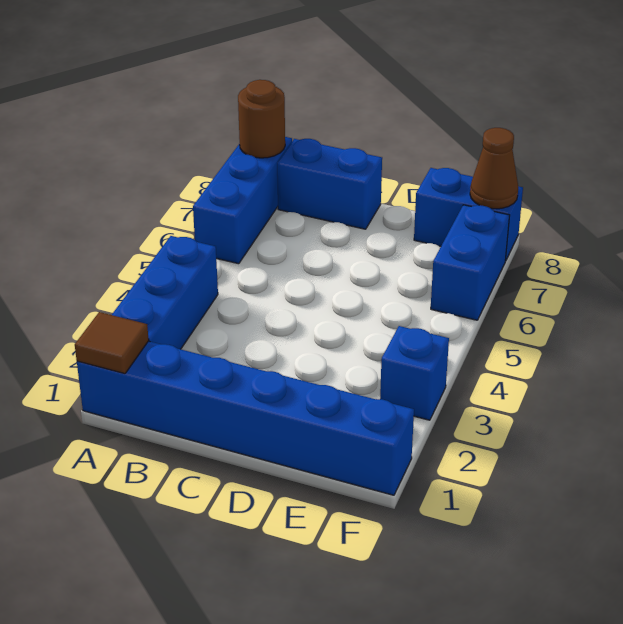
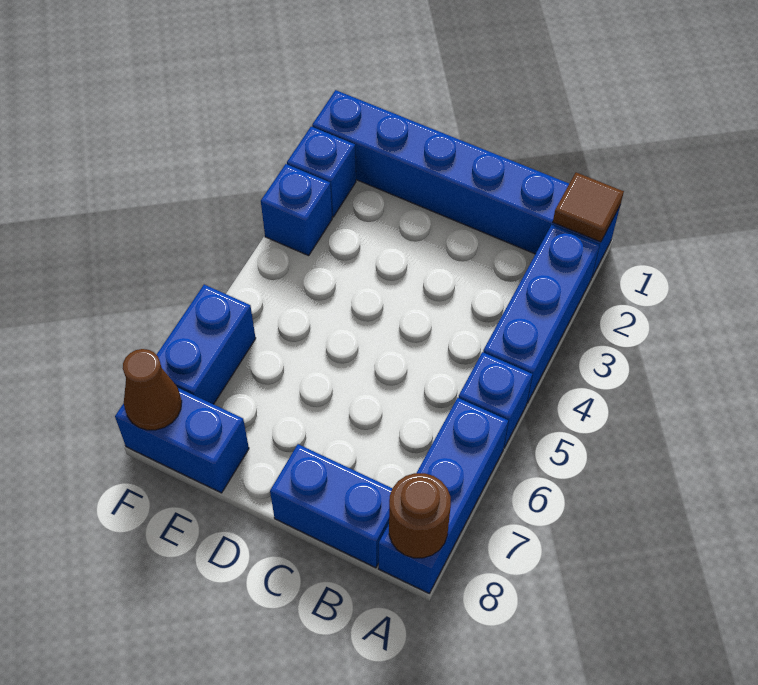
none -> blue 1x1 brick [458,352,532,448]
none -> blue 1x1 brick [287,127,356,217]

